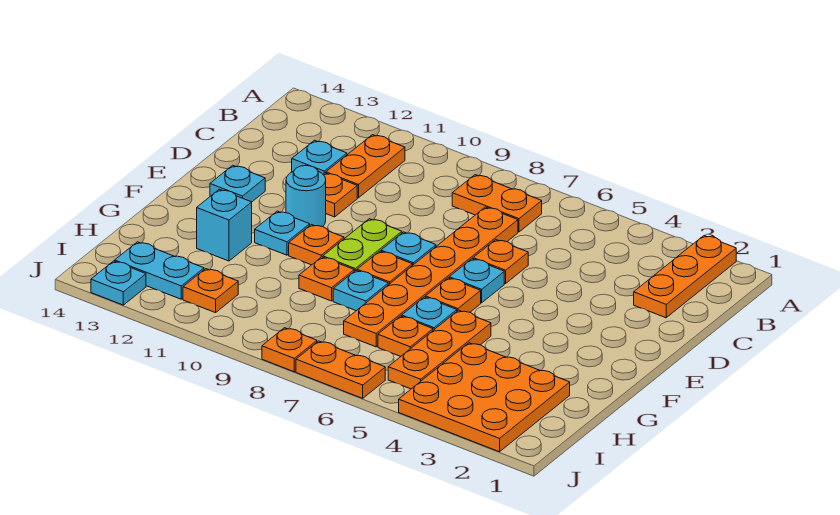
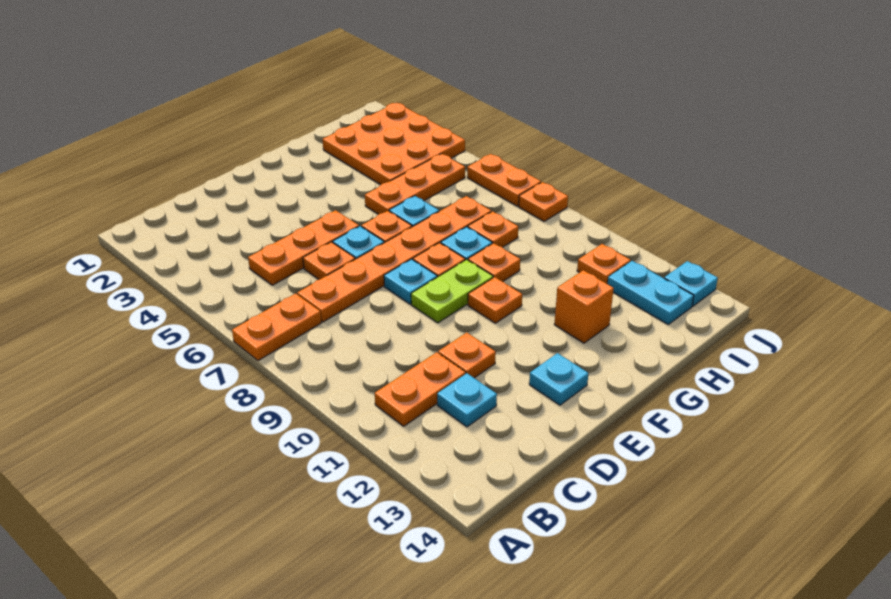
orange 1x3 plate [634,236,736,318] -> orange 1x3 plate moved to [248,210,359,285]
orange 1x2 plate [452,175,542,232] -> orange 1x2 plate turned to [232,293,321,361]
cyan 1x1 round brick [286,166,326,227] -> none
cyan 1x1 plate [255,211,310,255] -> none
cyan 1x1 brick [197,189,252,261] -> orange 1x1 brick [554,270,614,343]
orange 1x1 plate [378,316,433,356] -> orange 1x1 plate moved to [468,211,518,247]

